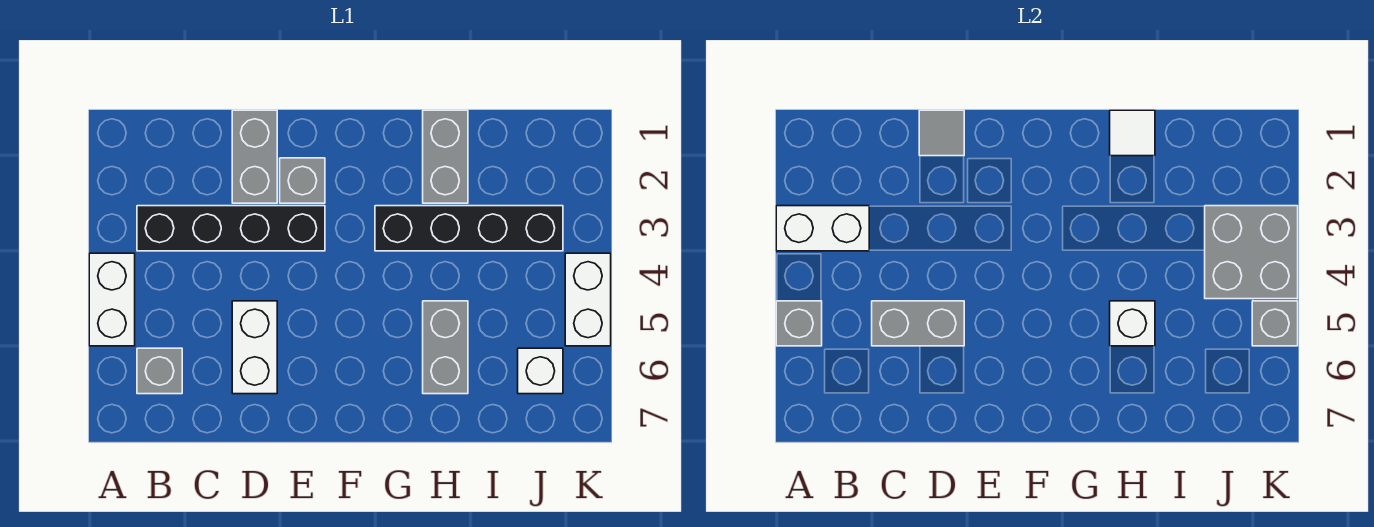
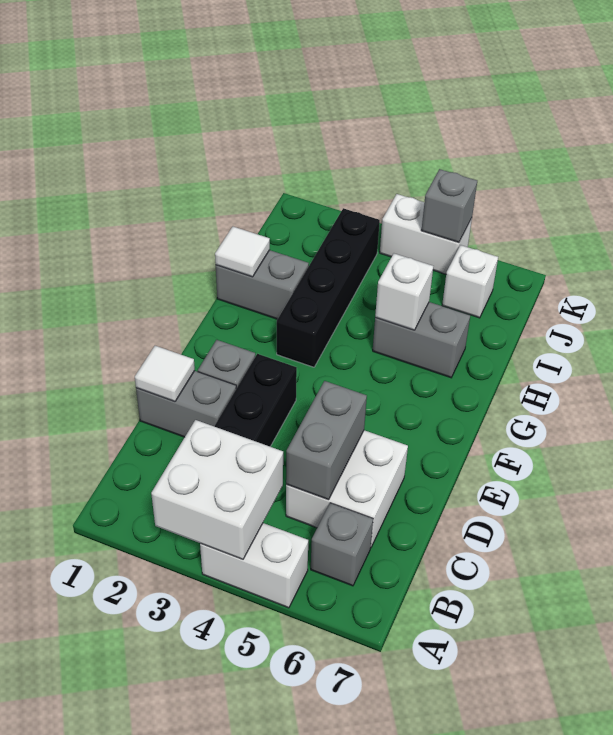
white 1x2 brick [776,206,869,251] -> white 2x2 brick [151,420,283,559]
grey 1x1 brick [776,301,822,346] -> none
grey 1x1 tile [919,110,964,156] -> white 1x1 tile [135,346,195,402]
white 1x2 brick [232,301,277,394] -> white 2x2 brick [286,430,408,547]
grey 2x2 brick [1205,206,1298,299] -> none

